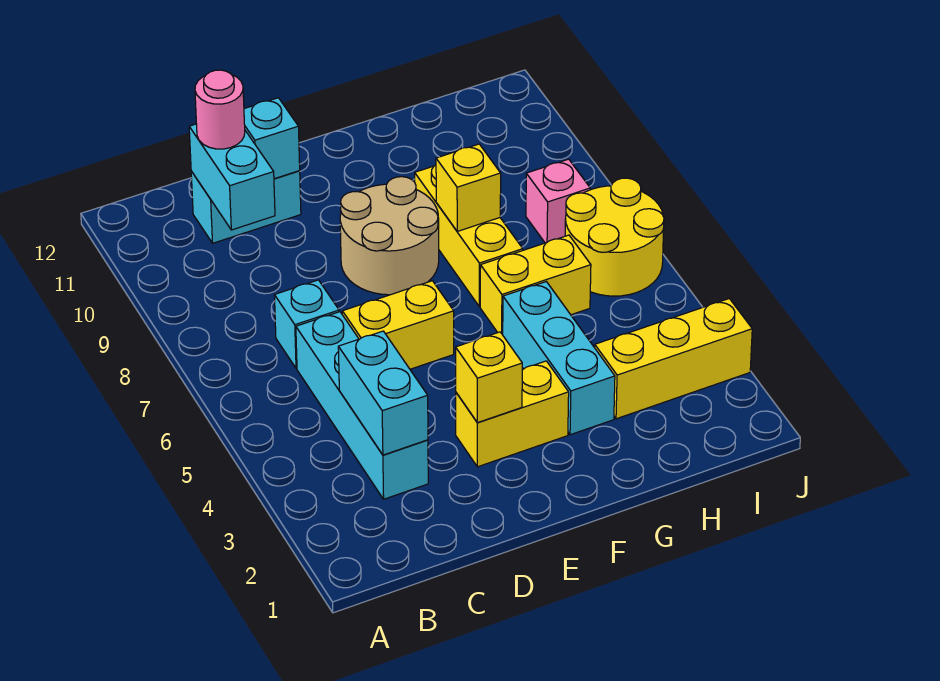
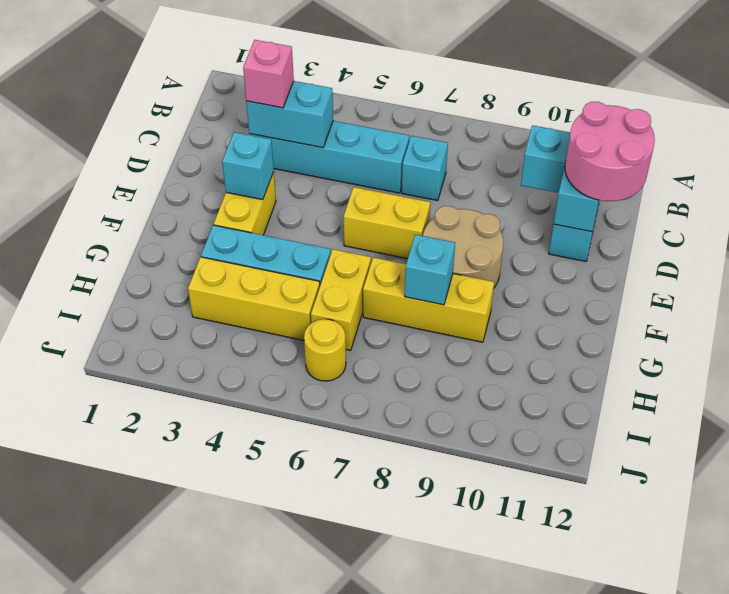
pink 1x1 round brick [195,70,245,149] -> pink 2x2 round brick [565,102,655,201]
yellow 1x2 brick [342,281,454,369] -> yellow 1x2 brick turned to [344,187,430,259]
yellow 1x1 brick [456,332,522,423] -> cyan 1x1 brick [222,132,274,200]
yellow 1x1 brick [436,144,501,231] -> cyan 1x1 brick [405,234,455,305]
yellow 1x3 brick [595,299,752,419] -> yellow 1x3 brick turned to [188,257,320,341]
yellow 2x2 round brick [565,178,664,296] -> yellow 1x1 round brick [304,319,346,381]
pink 1x1 brick [526,159,590,243] -> pink 1x1 brick moved to [243,40,294,108]

